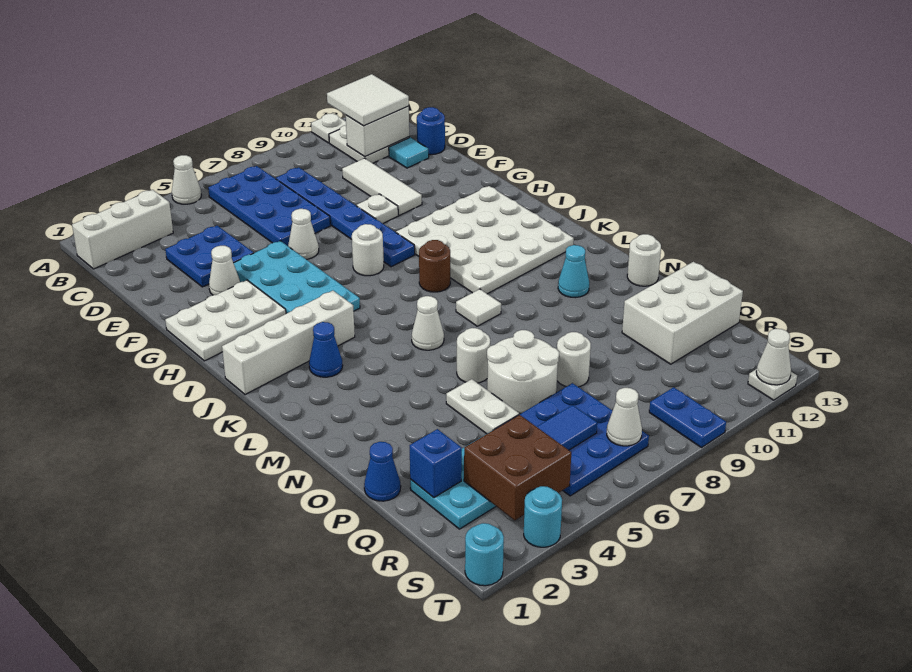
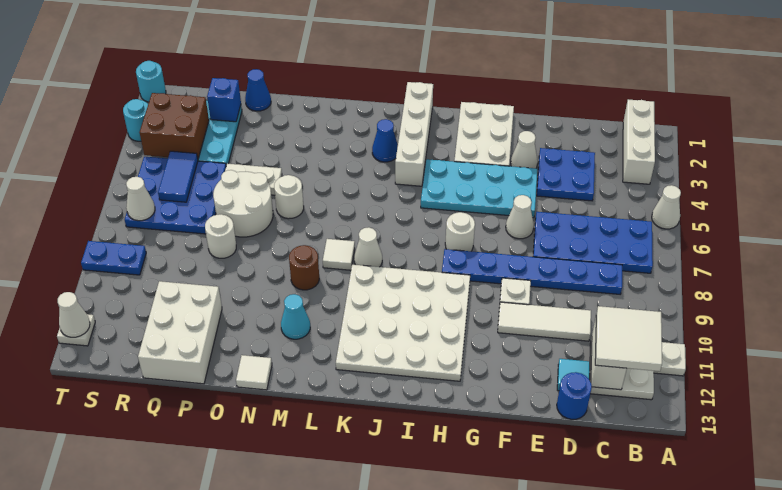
brown 1x1 round brick [419,240,450,292] -> brown 1x1 round brick moved to [289,245,319,290]
white 1x1 cone [412,296,444,350] -> white 1x1 cone moved to [354,227,382,267]
white 1x1 round brick [627,234,661,286] -> white 1x1 tile [236,355,272,390]

